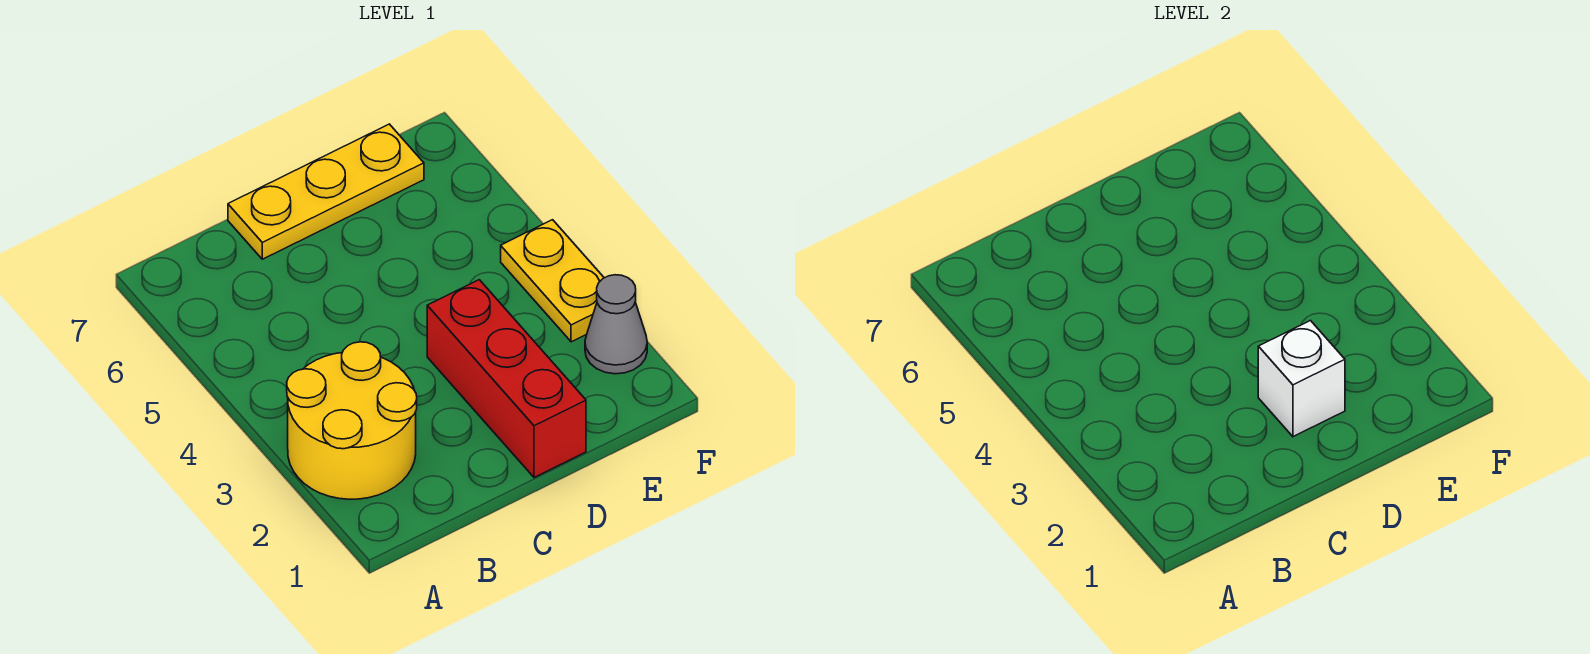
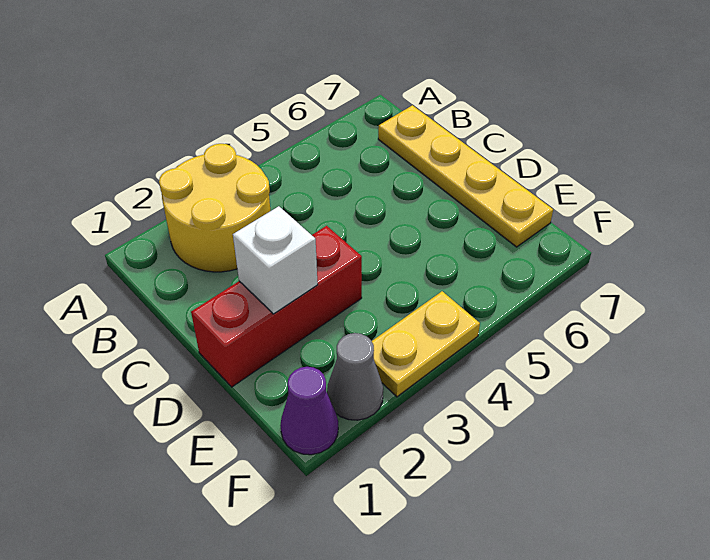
yellow 1x3 plate [228,124,424,259] -> yellow 1x4 plate [378,105,553,247]
none -> purple 1x1 cone [280,367,338,455]

